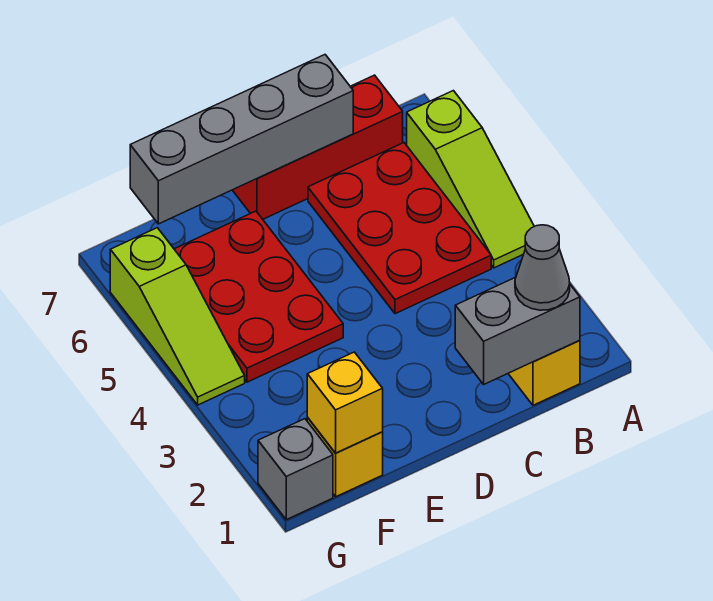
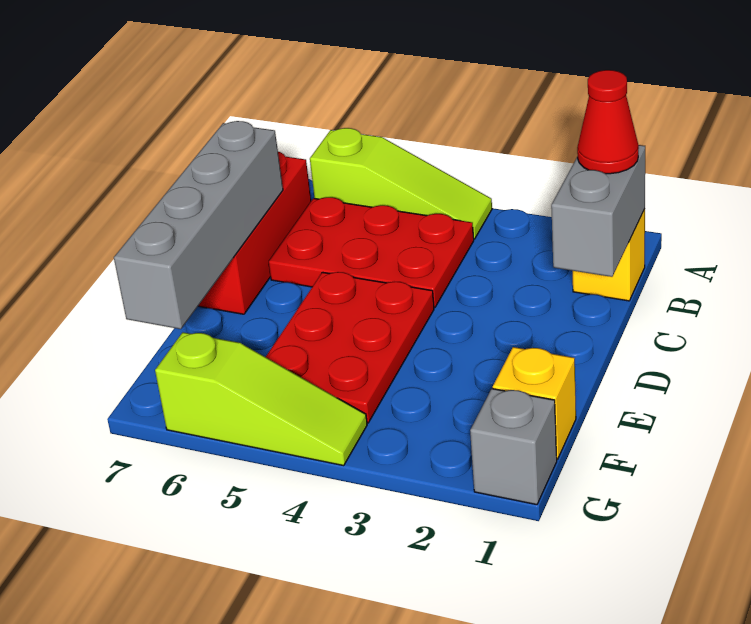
grey 1x1 cone [515,225,570,310] -> red 1x1 cone [577,70,639,174]
red 2x3 plate [174,211,343,382] -> red 2x3 plate turned to [266,272,434,423]
yellow 1x1 brick [307,352,383,453] -> none

